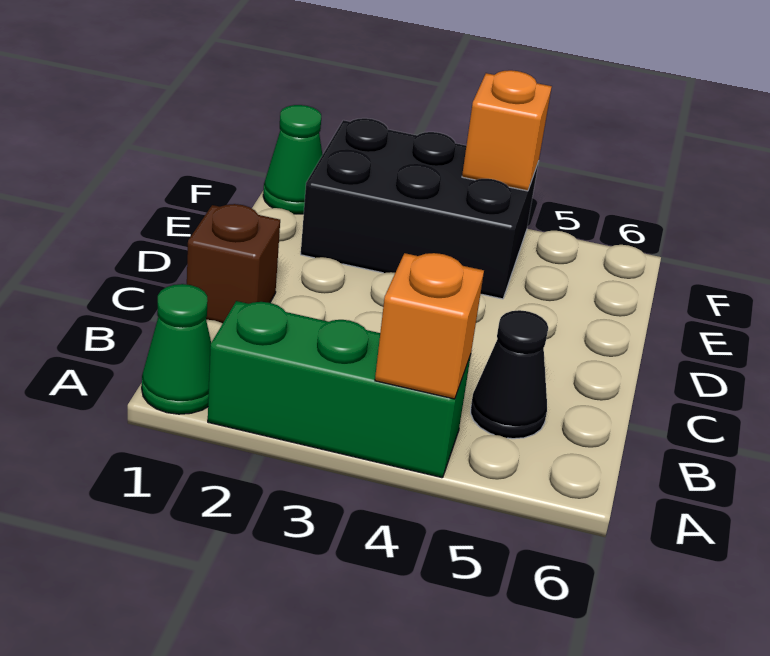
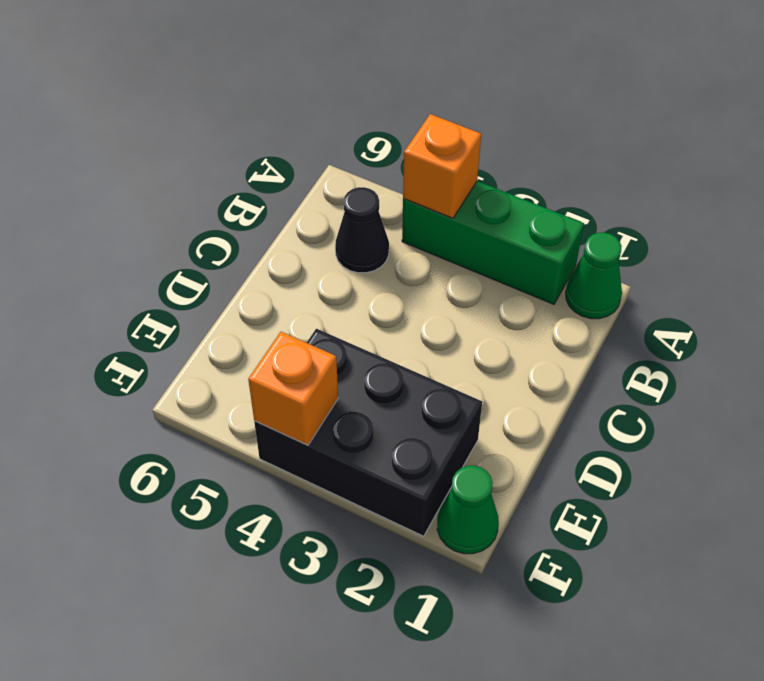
brown 1x1 brick [187,204,280,323] -> none

